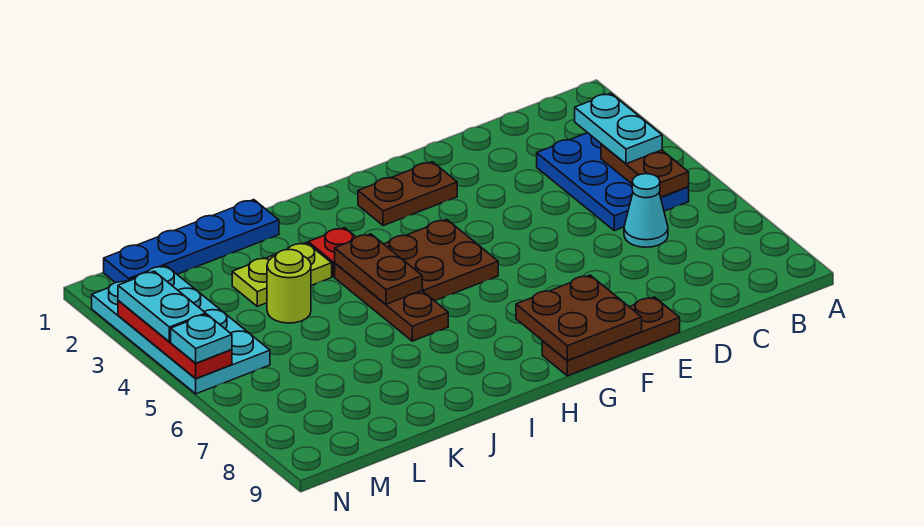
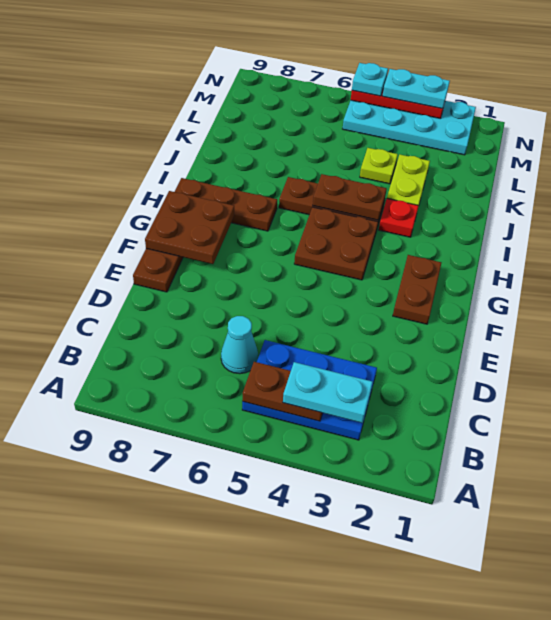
none -> brown 1x3 plate [175,178,277,231]
blue 1x4 plate [104,200,279,283] -> none
lime 1x1 round brick [267,250,311,323] -> lime 1x1 plate [360,148,398,184]

